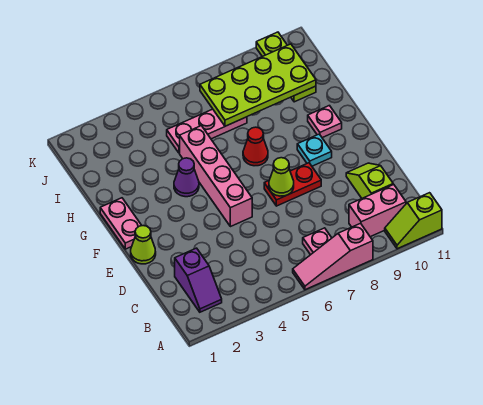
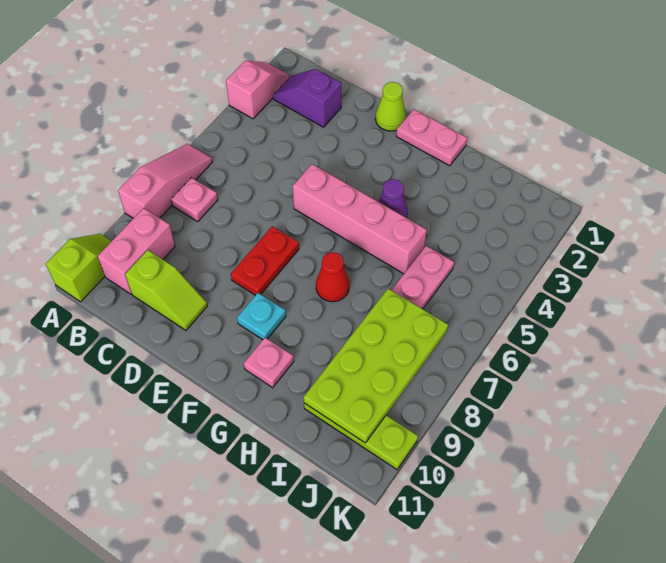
none -> pink 1x2 slope [226,61,290,119]
lime 1x1 cone [269,158,294,196] -> none

